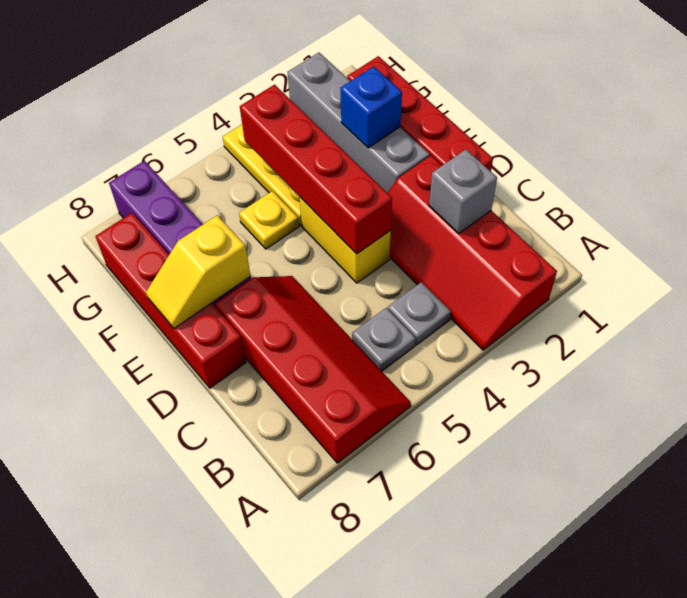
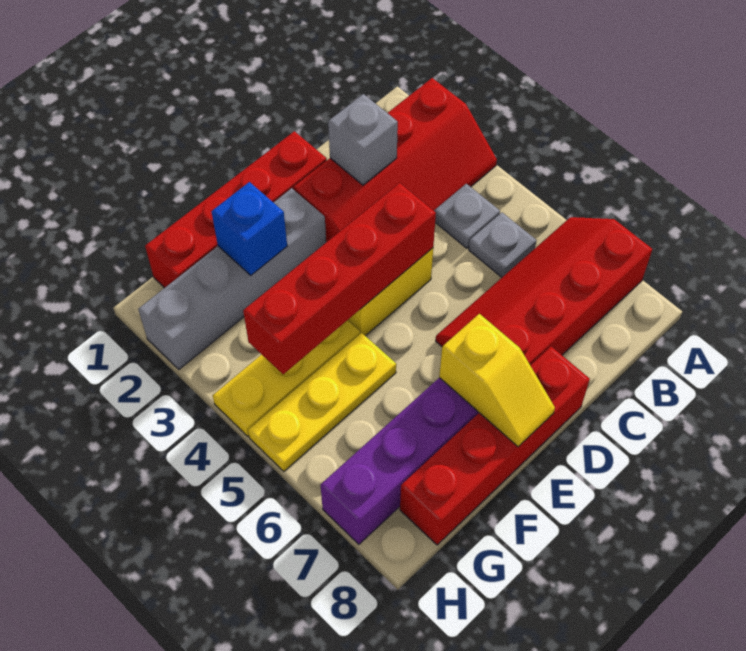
yellow 1x1 plate [239,191,299,249] -> yellow 1x3 plate [248,333,396,471]

